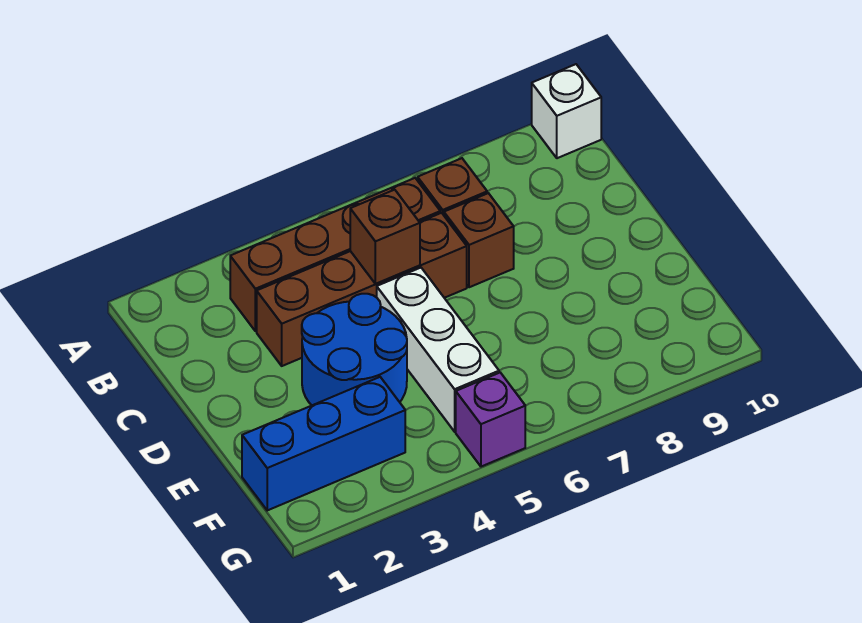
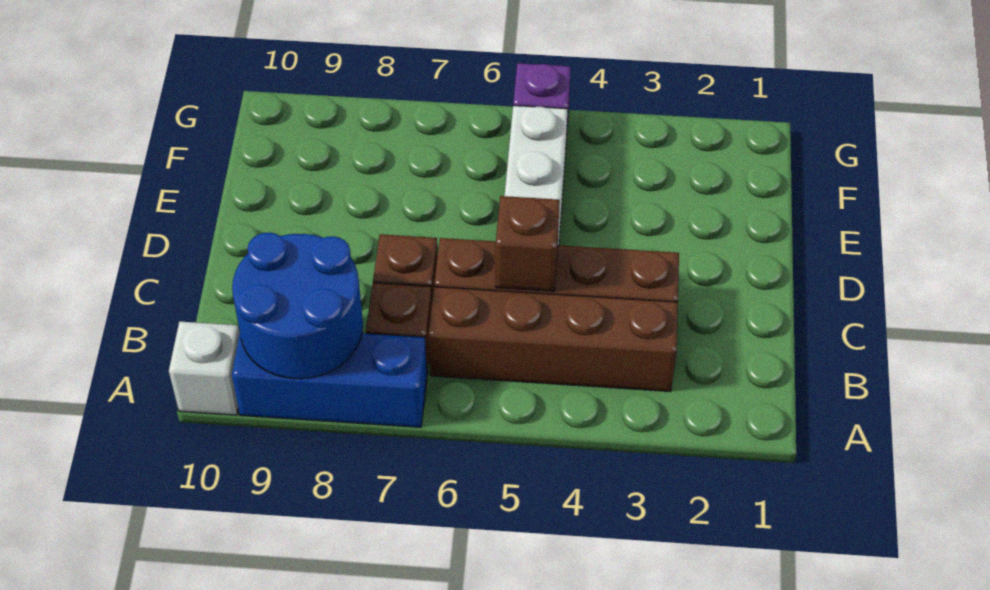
blue 2x2 round brick [302,294,407,405] -> blue 2x2 round brick moved to [232,232,363,379]
blue 1x3 brick [242,377,405,510] -> blue 1x3 brick moved to [232,333,427,427]

